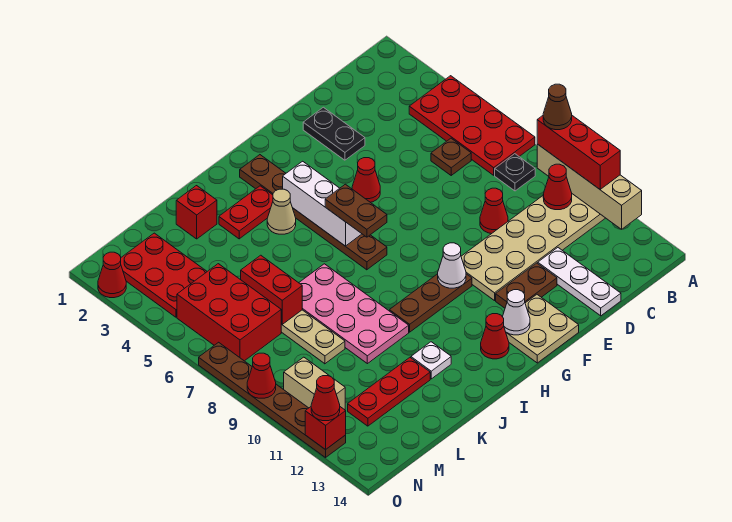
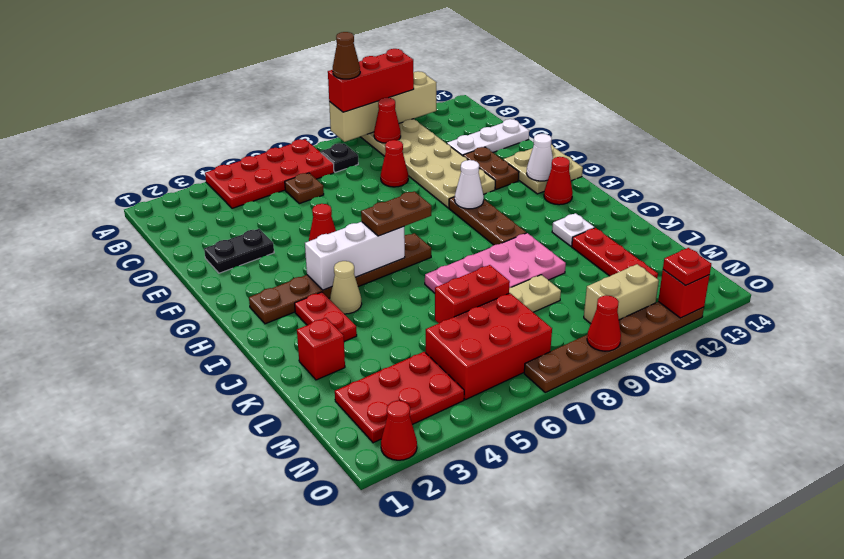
red 1x1 cone [311,376,340,421] -> red 1x1 plate [663,248,711,286]

